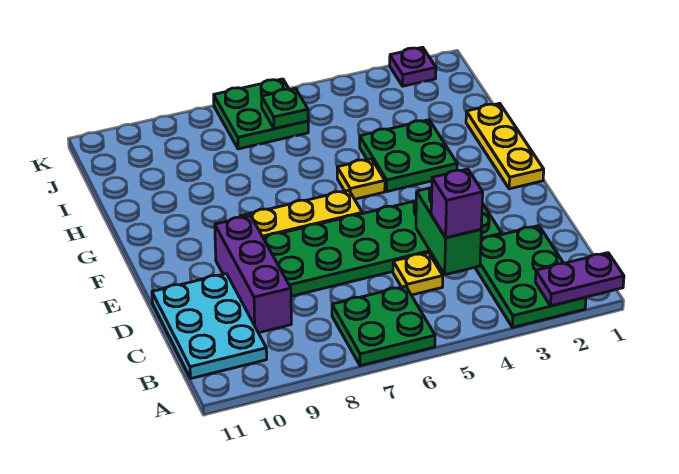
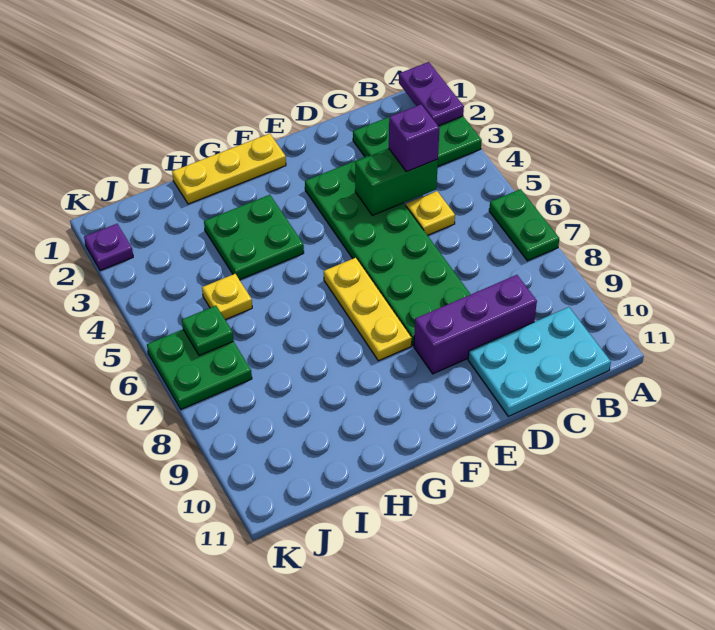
green 2x2 plate [332,286,435,366] -> green 1x2 plate [489,189,559,261]
yellow 1x1 plate [337,159,385,199] -> yellow 1x1 plate moved to [202,274,252,320]

